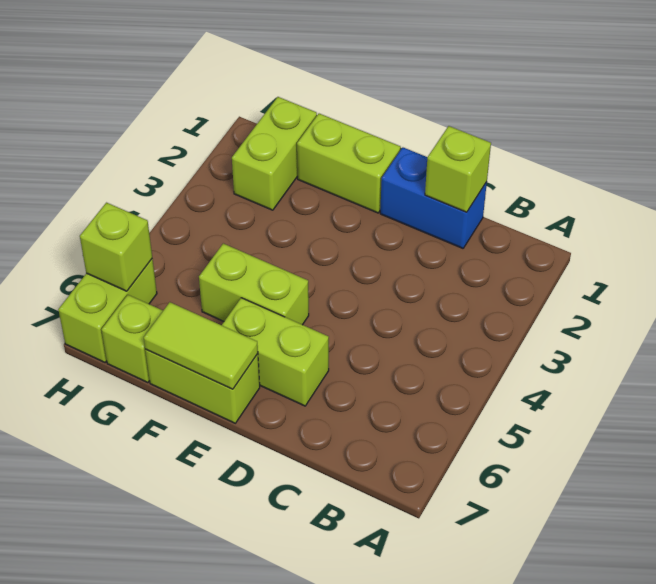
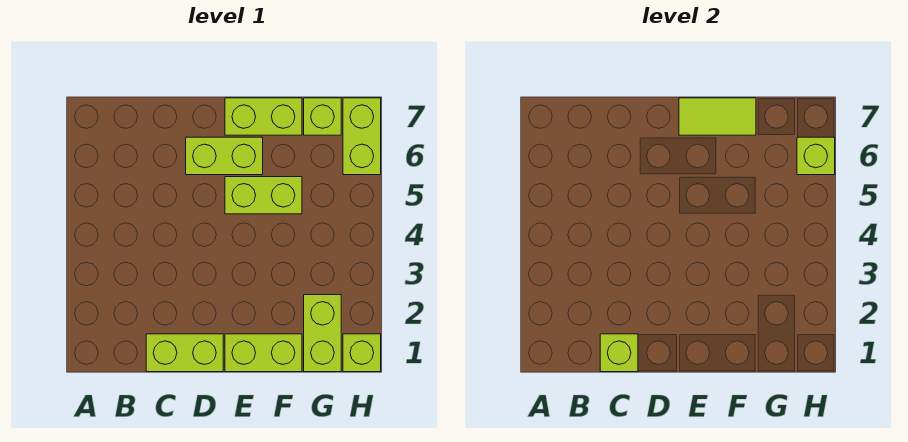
blue 1x2 brick [380,148,487,248] -> lime 1x2 brick [146,334,223,372]
none -> lime 1x1 brick [343,334,381,372]

